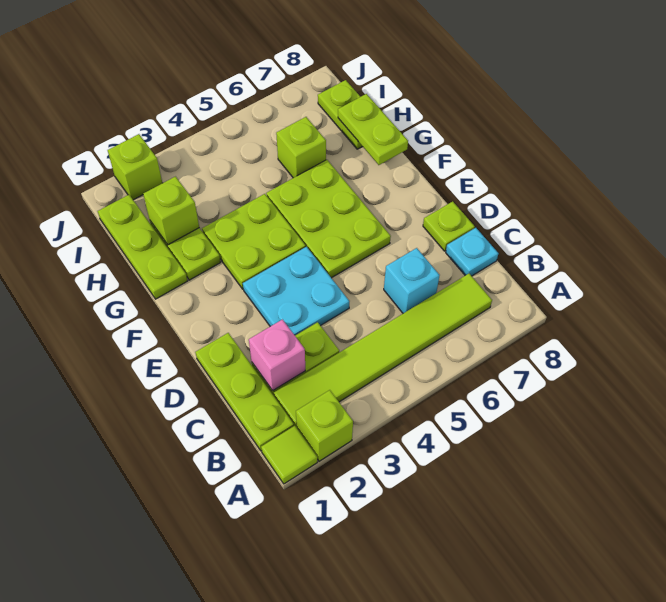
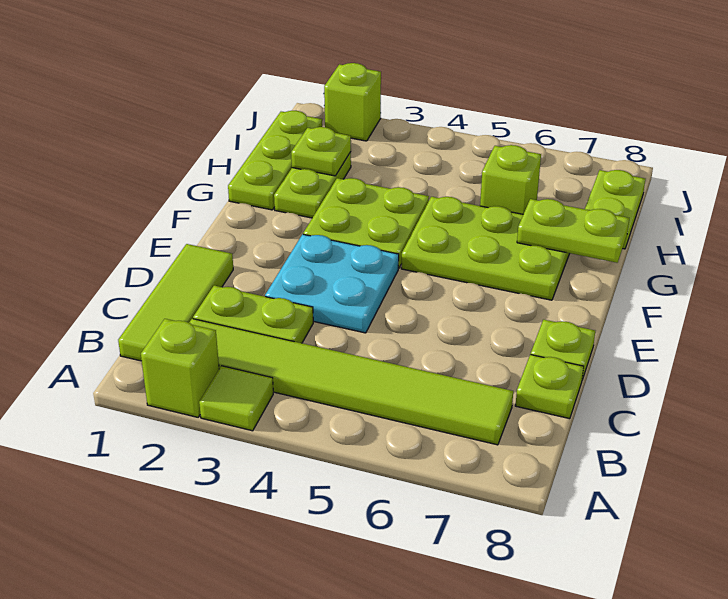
lime 1x1 tile [261,426,317,484] -> lime 1x1 tile moved to [199,366,273,431]
lime 1x3 plate [195,333,294,451] -> lime 1x3 tile [118,244,233,361]
pink 1x1 brick [249,319,305,391] -> none
cyan 1x1 brick [384,248,440,313] -> none
cyan 1x1 plate [446,228,498,276] -> lime 1x1 plate [515,354,584,419]
lime 2x3 plate [266,160,391,278] -> lime 2x3 plate turned to [401,197,570,300]
lime 1x2 plate [338,94,408,165] -> lime 1x2 plate turned to [517,199,629,263]
lime 1x1 brick [143,177,199,245] -> lime 1x1 plate [291,127,351,176]

